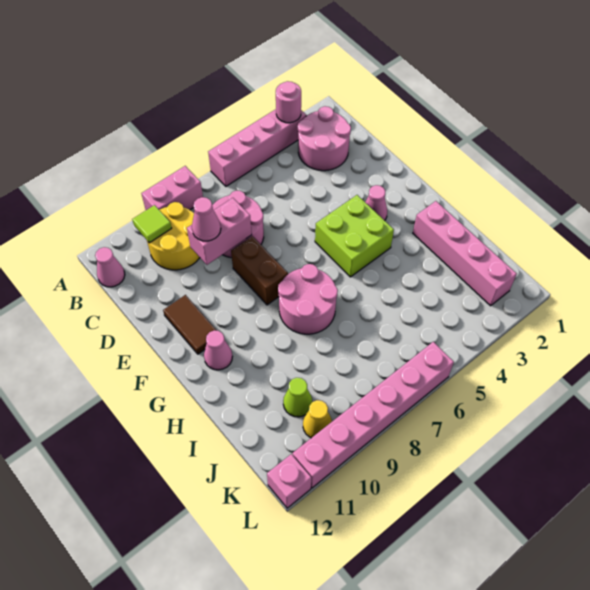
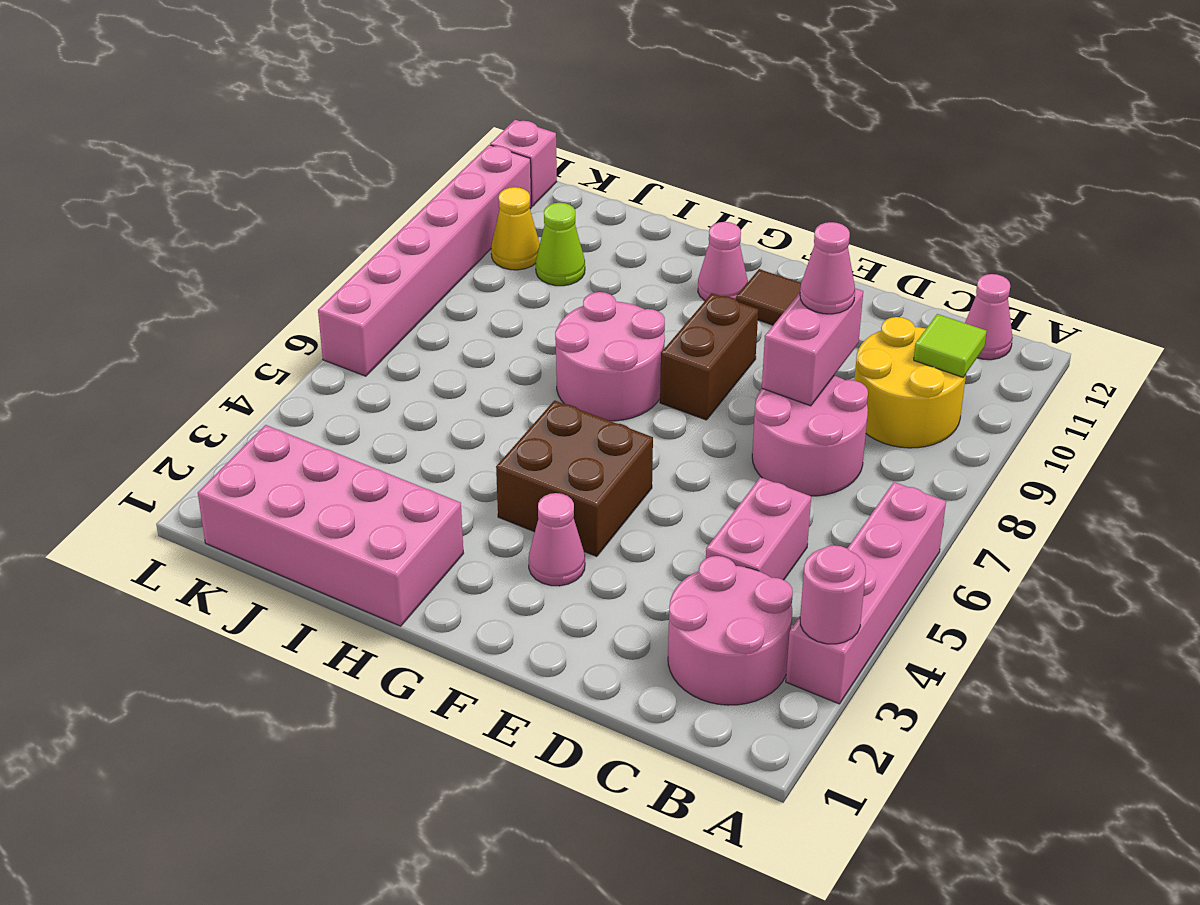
pink 1x2 brick [141,166,203,210] -> pink 1x2 brick moved to [706,477,811,580]
brown 1x2 brick [231,236,288,305] -> brown 1x2 brick turned to [660,293,758,420]
lime 2x2 brick [315,195,394,277] -> brown 2x2 brick [496,400,653,556]
pink 1x4 brick [413,201,517,306] -> pink 2x4 brick [198,425,464,626]

